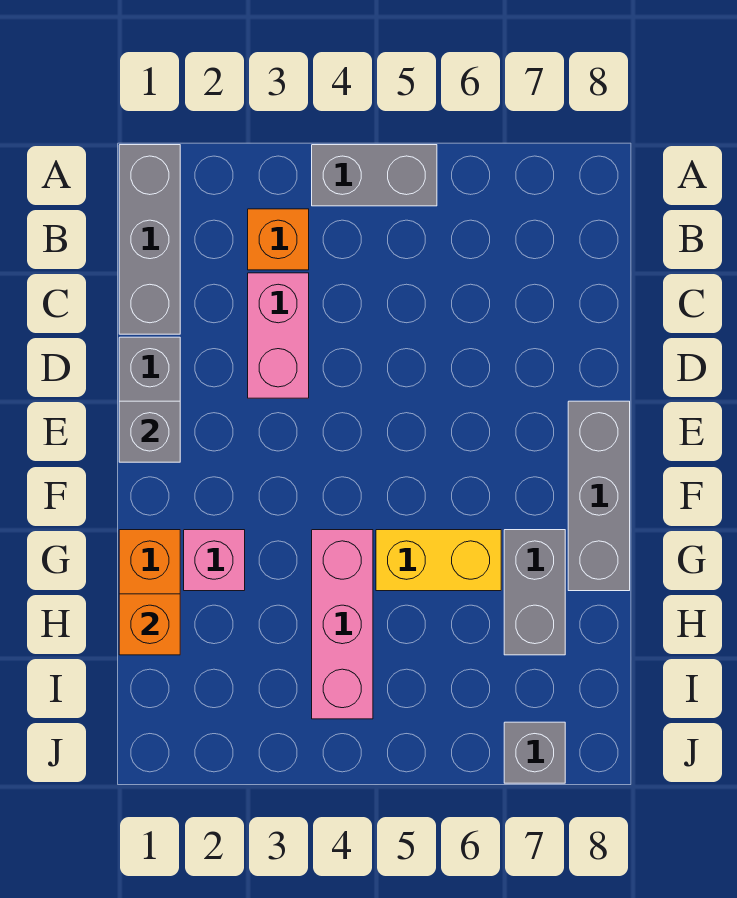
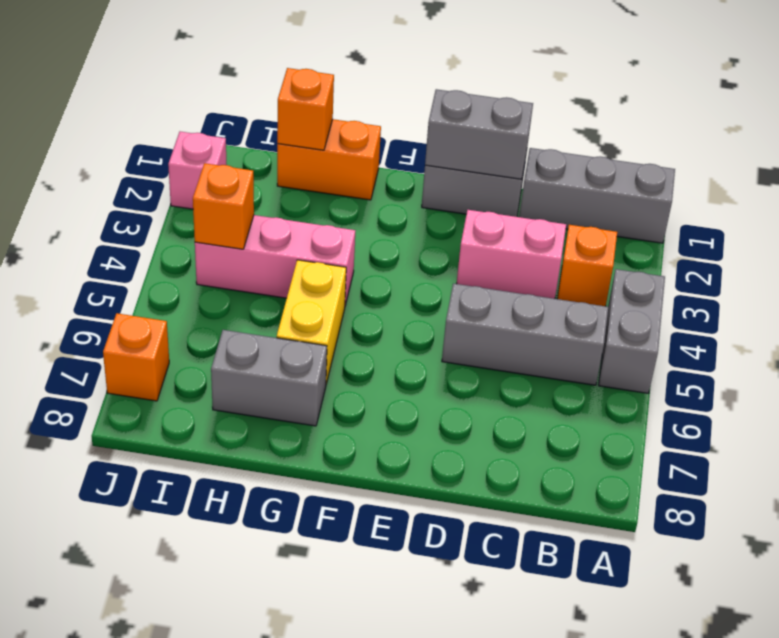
grey 1x1 brick [119,401,180,462] -> grey 1x2 brick [425,89,533,179]
grey 1x3 brick [568,401,630,591] -> grey 1x3 brick moved to [442,283,608,385]
pink 1x1 brick [184,530,245,591] -> pink 1x1 brick moved to [168,132,227,209]
none -> orange 1x1 brick [193,163,254,249]
grey 1x1 brick [504,722,565,783] -> orange 1x1 brick [103,313,169,401]

